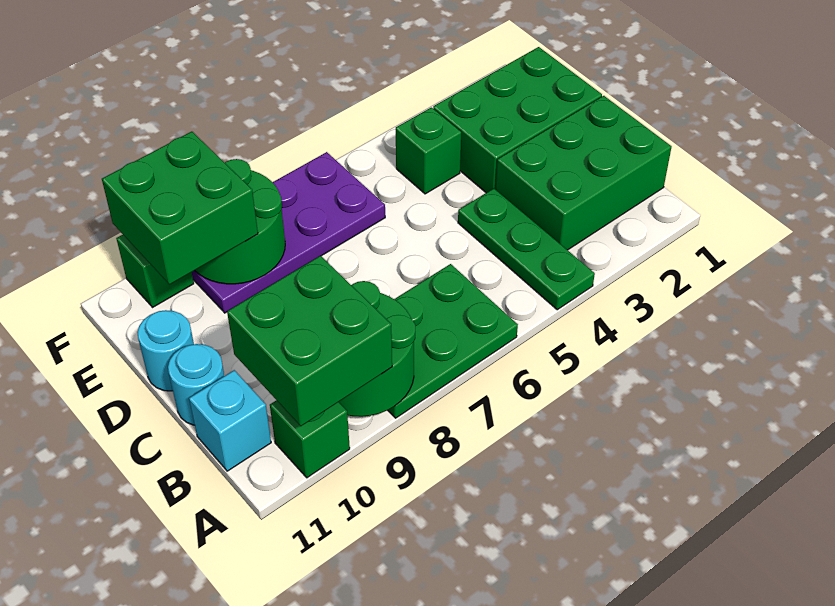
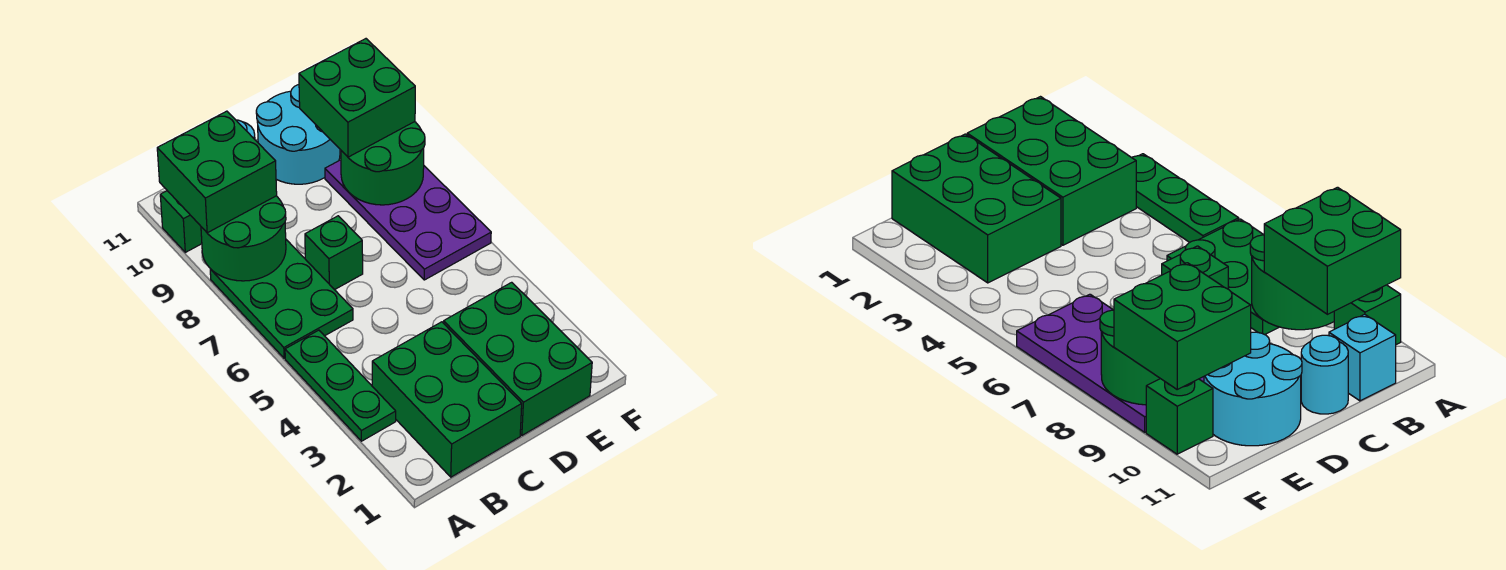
green 1x3 plate [458,188,595,310] -> green 1x3 plate turned to [285,330,396,441]
cyan 1x1 round brick [137,310,194,391] -> cyan 2x2 round brick [256,85,340,184]
green 1x1 brick [396,107,461,194] -> green 1x1 brick moved to [305,216,363,290]

